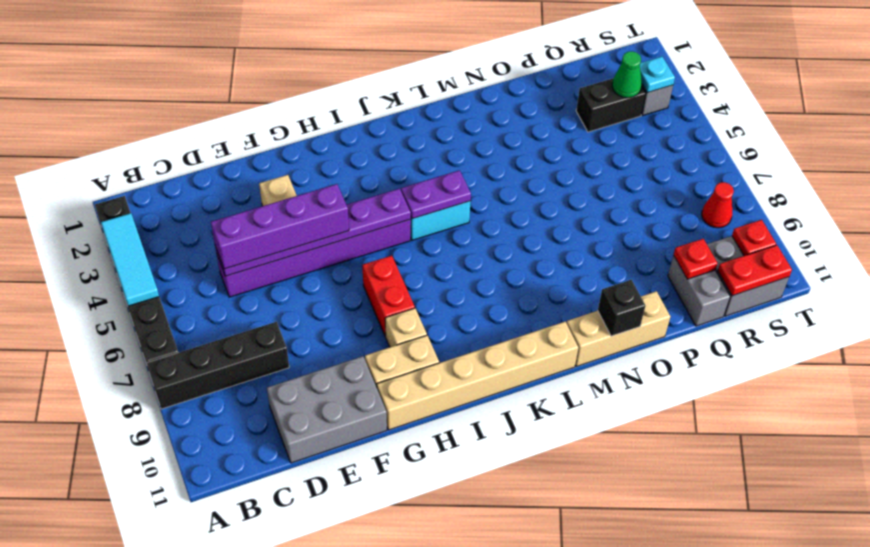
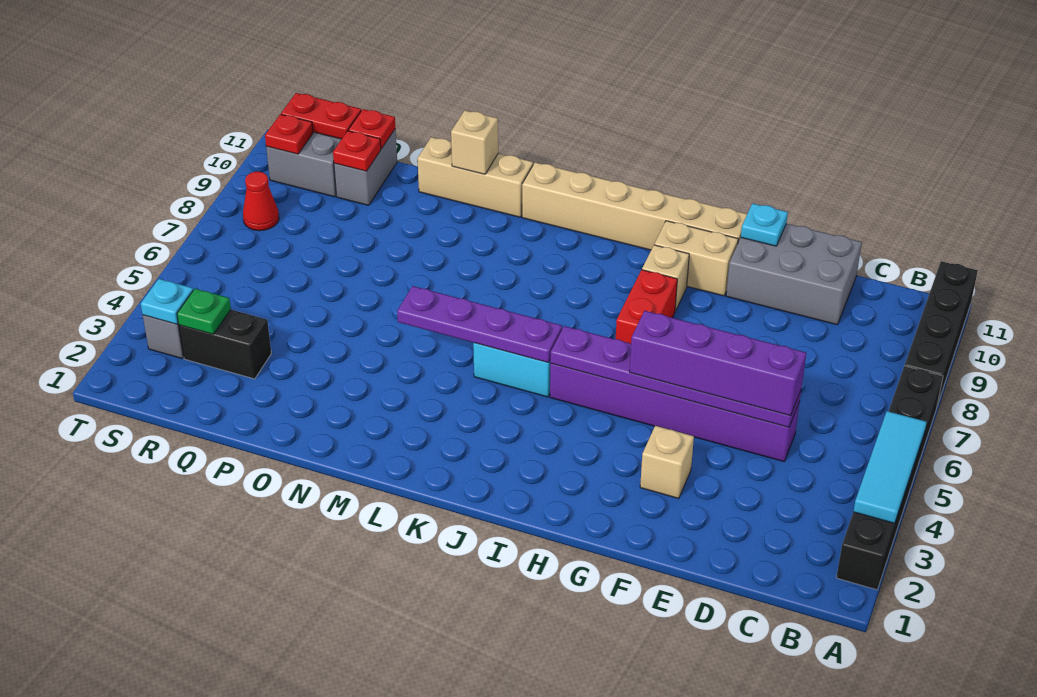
black 1x4 brick [147,322,289,409] -> black 1x4 brick turned to [905,261,978,406]
none -> cyan 1x1 plate [741,203,788,246]
purple 1x2 plate [401,170,471,219] -> purple 1x4 plate [397,286,562,363]
black 1x1 brick [598,280,645,336] -> tan 1x1 brick [451,110,498,174]
none -> red 1x1 plate [348,109,395,149]
green 1x1 cone [612,51,642,98] -> green 1x1 plate [177,289,231,334]

